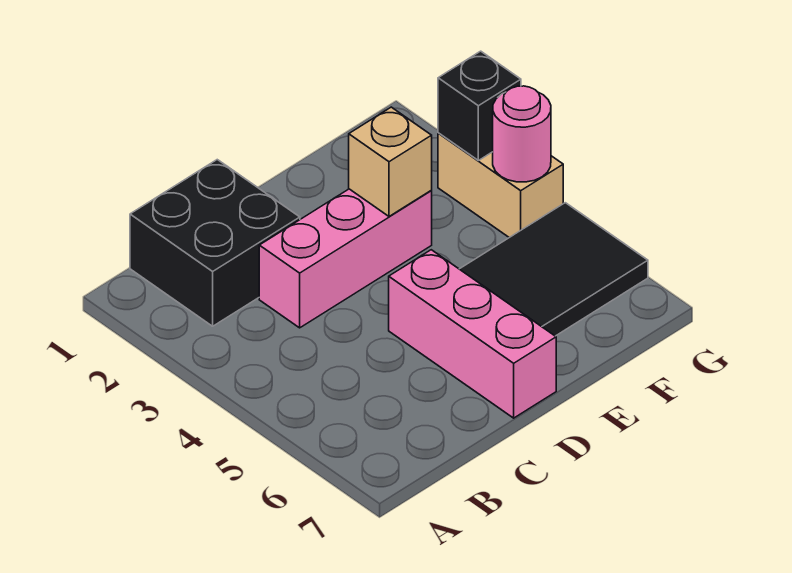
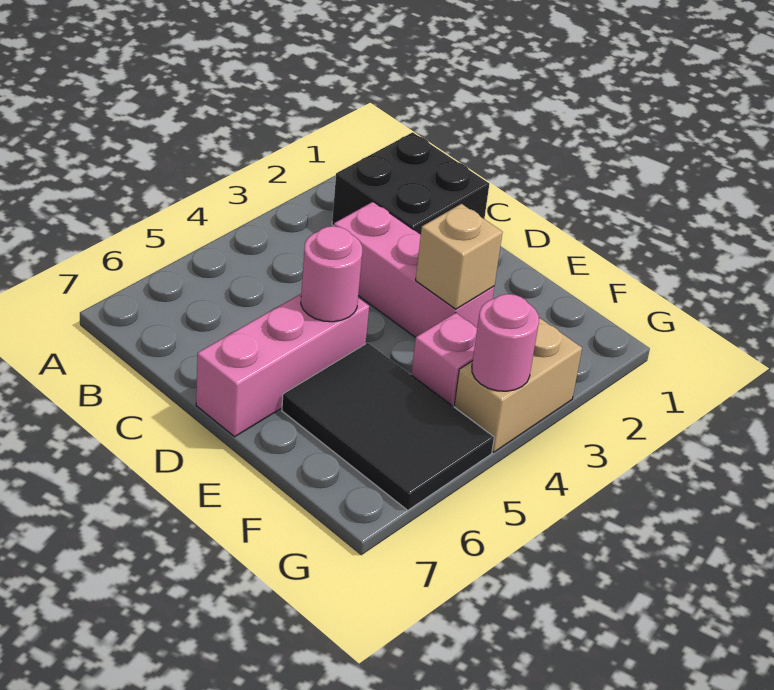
none -> pink 1x1 round brick [301,226,362,322]
none -> pink 1x1 brick [411,313,477,407]
black 1x1 brick [438,51,521,160] -> none

